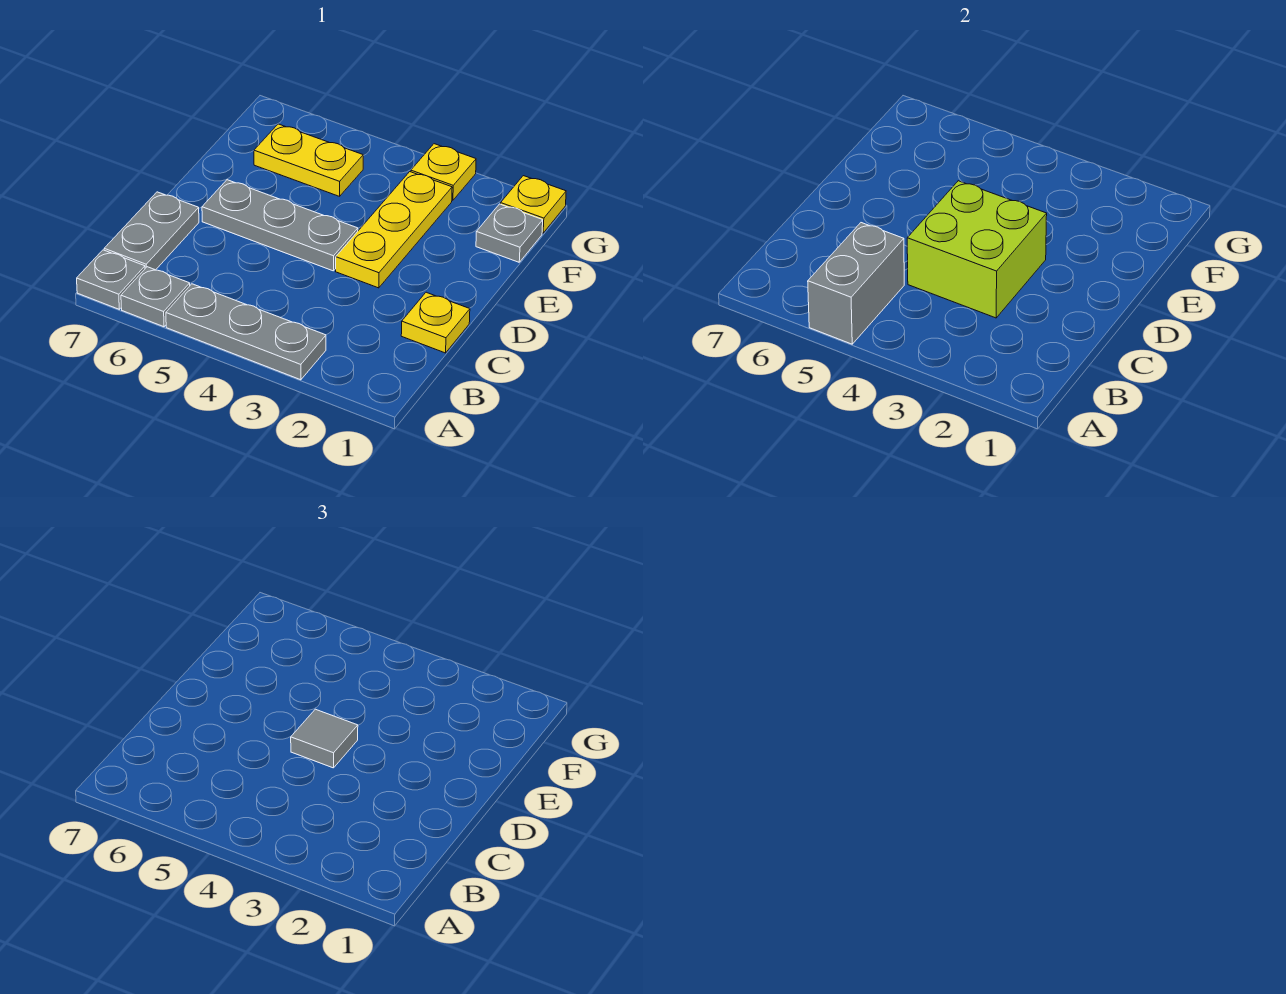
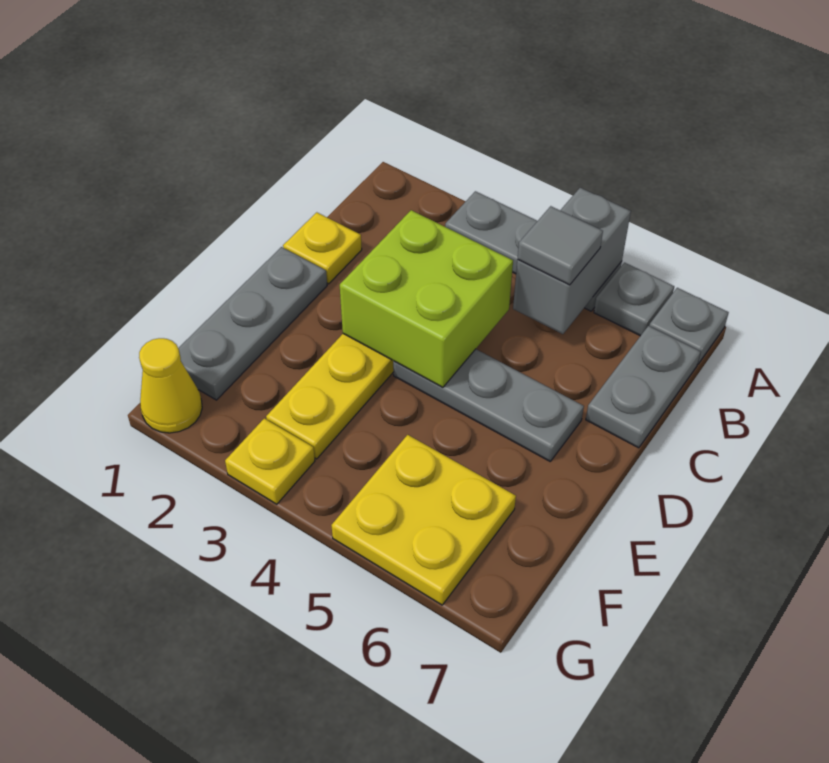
grey 1x1 tile [291,709,358,768] -> grey 1x1 tile moved to [518,206,603,285]
grey 1x1 plate [476,204,543,262] -> grey 1x3 plate [178,247,327,400]
yellow 1x2 plate [254,124,363,196] -> yellow 2x2 plate [331,435,516,605]
yellow 1x1 plate [501,176,566,233] -> yellow 1x1 cone [139,338,202,433]

